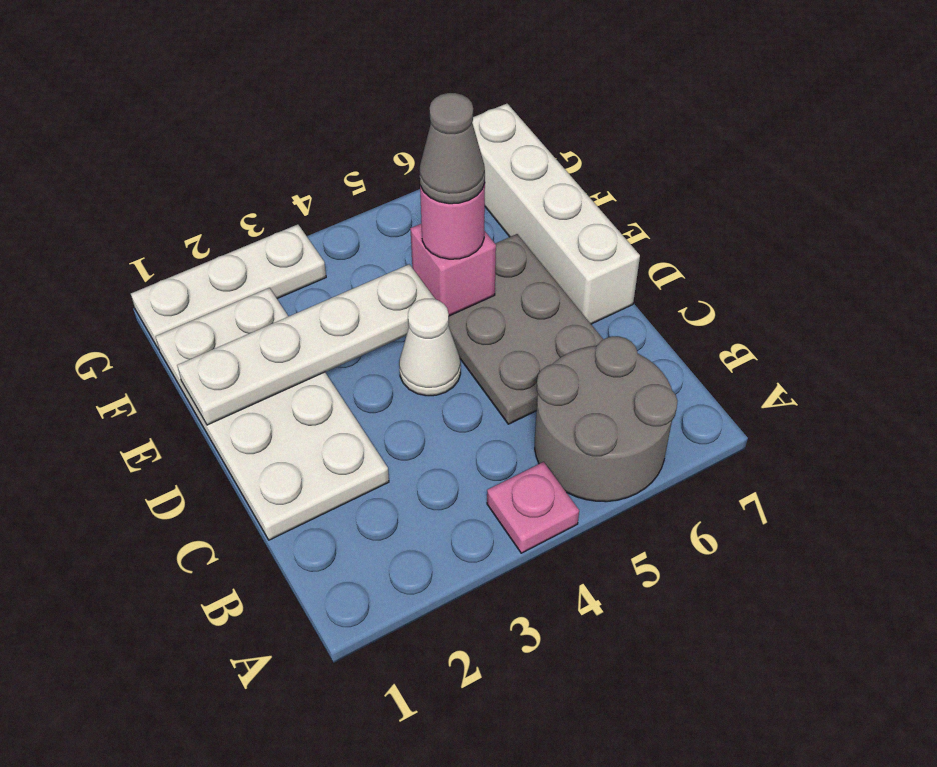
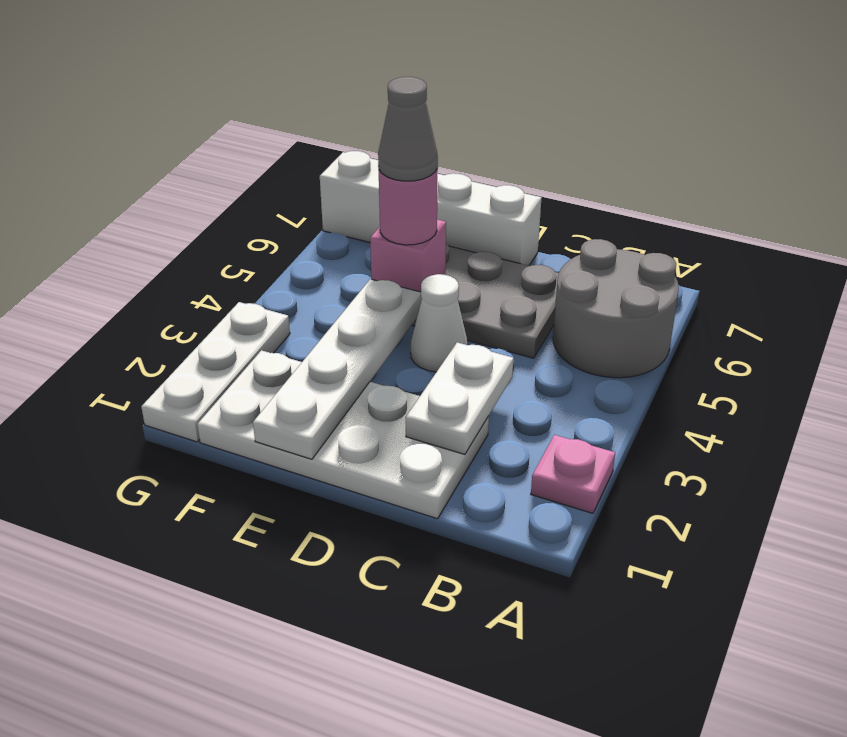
pink 1x1 plate [487,462,579,553] -> pink 1x1 plate moved to [531,435,615,513]
none -> white 1x2 plate [406,342,513,454]

